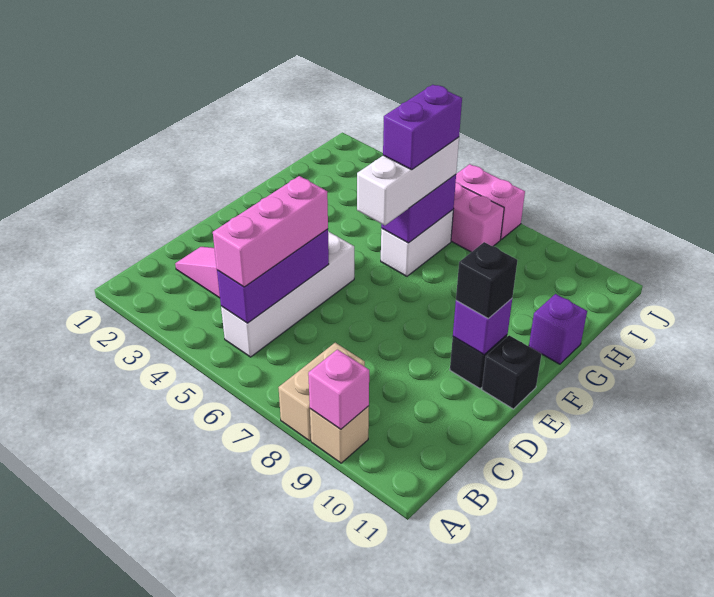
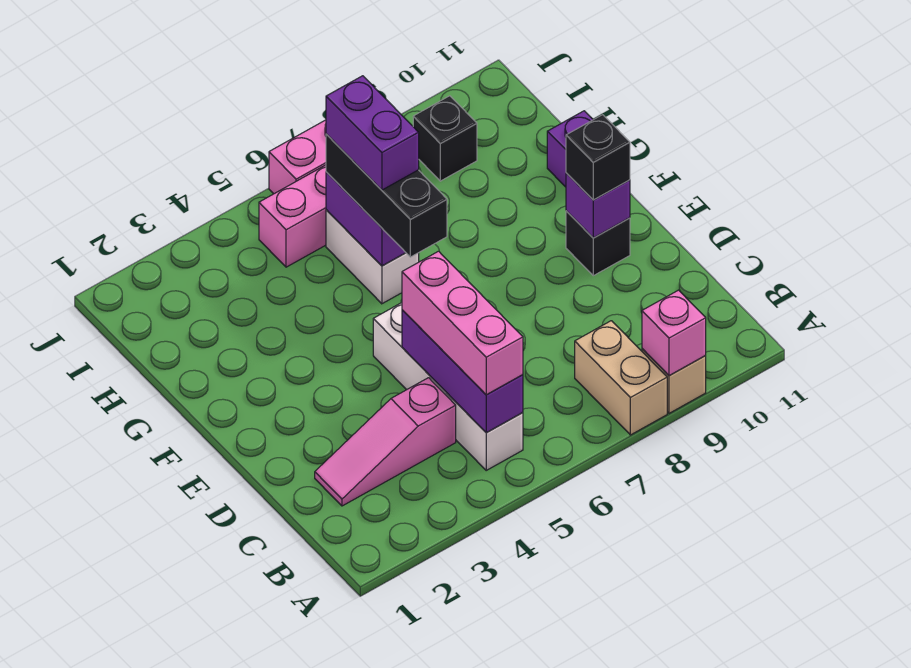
black 1x1 brick [482,335,542,409] -> black 1x1 brick moved to [413,96,477,181]
white 1x3 brick [357,137,459,225] -> black 1x3 brick [326,134,447,257]

